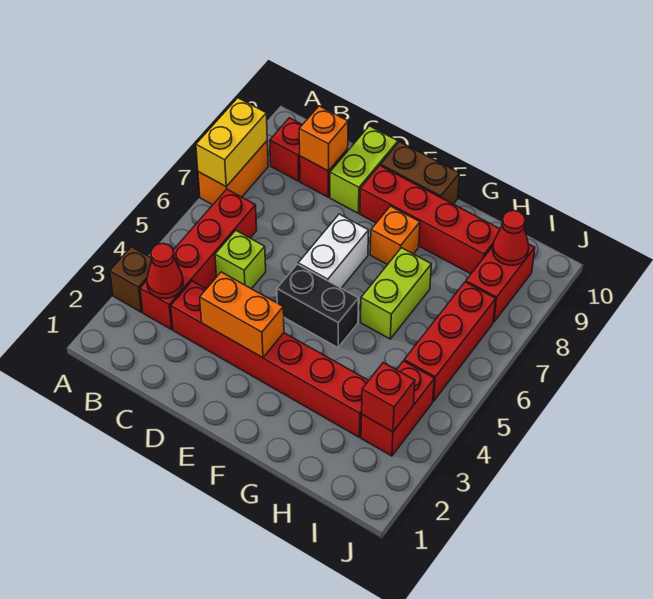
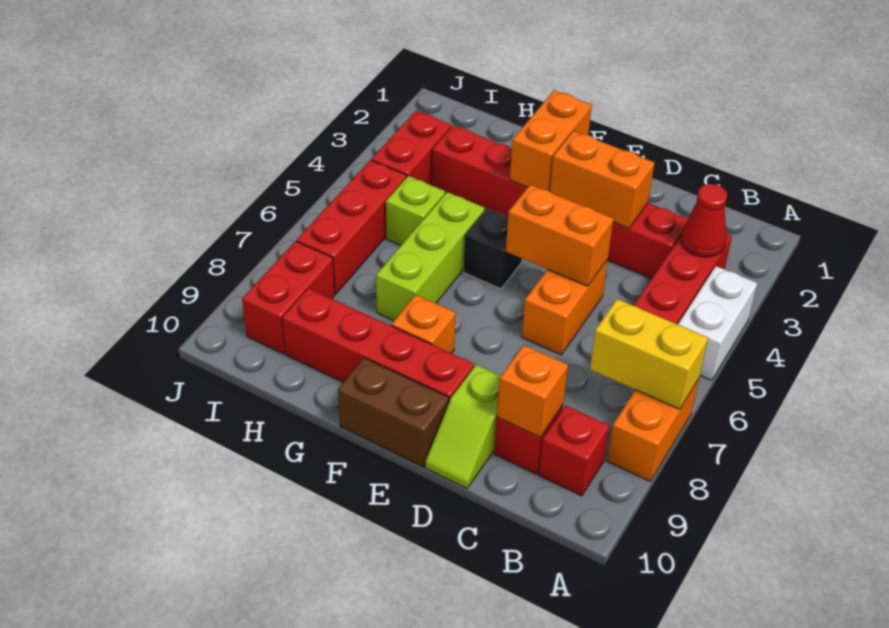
brown 1x1 brick [110,247,152,312] -> none
yellow 1x2 brick [196,98,267,187] -> yellow 1x2 brick turned to [590,299,708,409]
lime 1x1 brick [215,230,266,289] -> lime 1x1 brick moved to [386,176,445,245]
none -> orange 1x2 brick [522,259,608,355]
none -> orange 1x2 brick [506,185,613,286]
lime 1x2 brick [330,126,398,213] -> lime 1x2 slope [425,365,501,488]
black 1x2 brick [277,264,358,347] -> black 1x1 brick [463,208,522,289]
white 1x2 brick [298,214,369,288] -> white 1x2 brick moved to [678,266,757,380]
none -> orange 1x2 brick [510,90,592,191]
lime 1x2 brick [361,248,431,339] -> lime 1x3 brick [376,192,485,320]
red 1x1 brick [362,363,415,432] -> none
red 1x1 cone [493,210,529,265] -> none

